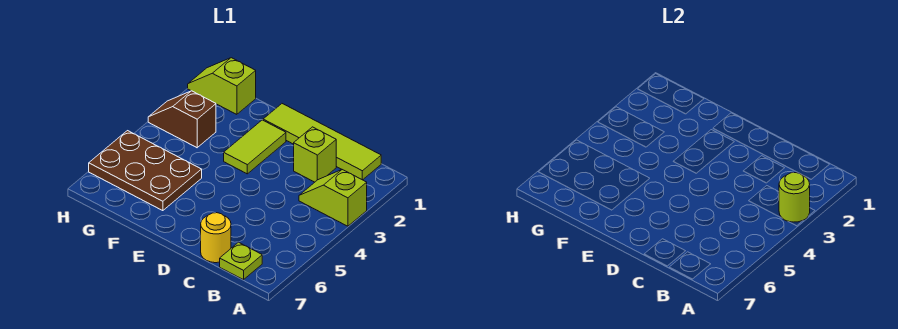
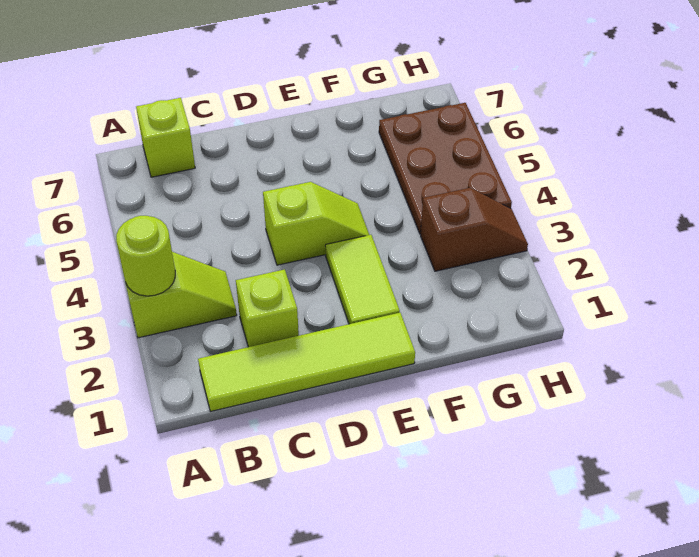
lime 1x1 plate [220,242,262,280] -> lime 1x1 brick [136,98,195,177]
yellow 1x1 round brick [201,213,231,263] -> none
brown 2x3 plate [89,131,202,211] -> brown 2x3 plate turned to [379,103,512,234]
lime 1x2 slope [188,58,256,114] -> lime 1x2 slope moved to [263,182,369,265]

